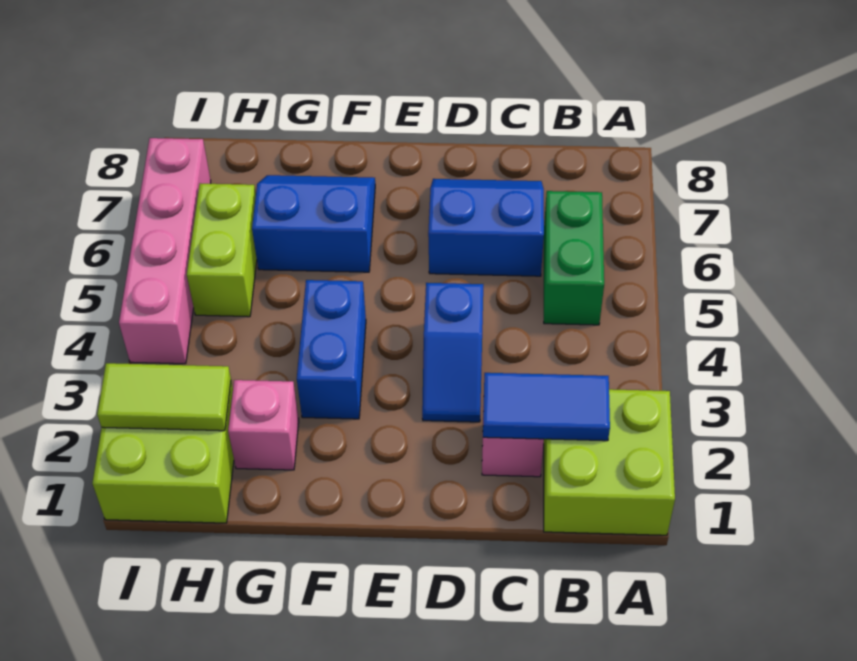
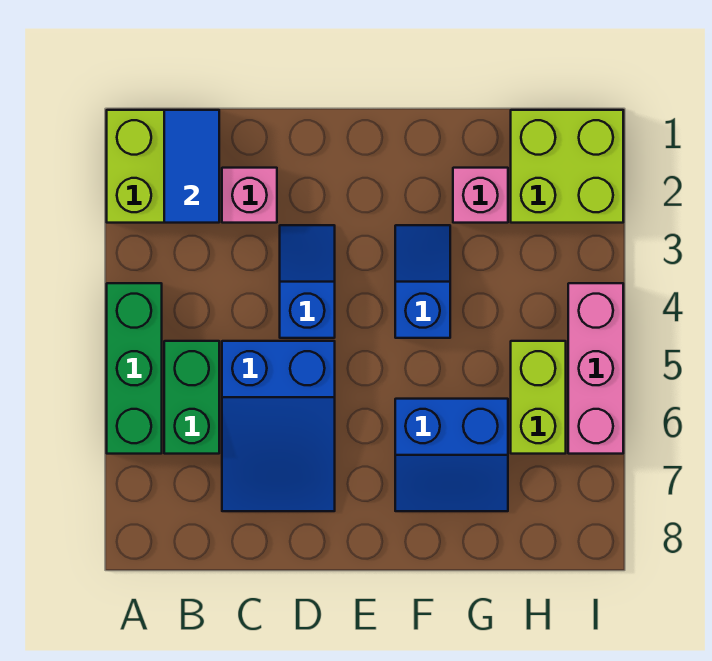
none -> green 1x3 brick [107,283,162,454]
blue 1x2 tile [483,373,610,441] -> blue 1x2 tile turned to [164,110,219,223]
blue 2x2 slope [428,179,544,276] -> blue 2x3 slope [222,341,335,511]
blue 1x2 brick [297,280,366,419] -> blue 1x2 slope [395,225,450,338]
lime 1x2 tile [97,363,231,431] -> none
pink 1x4 brick [119,138,211,364] -> pink 1x3 brick [568,283,623,454]

